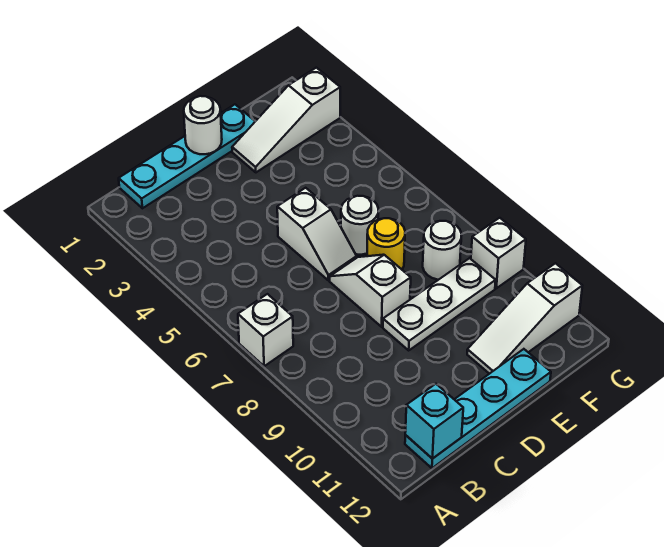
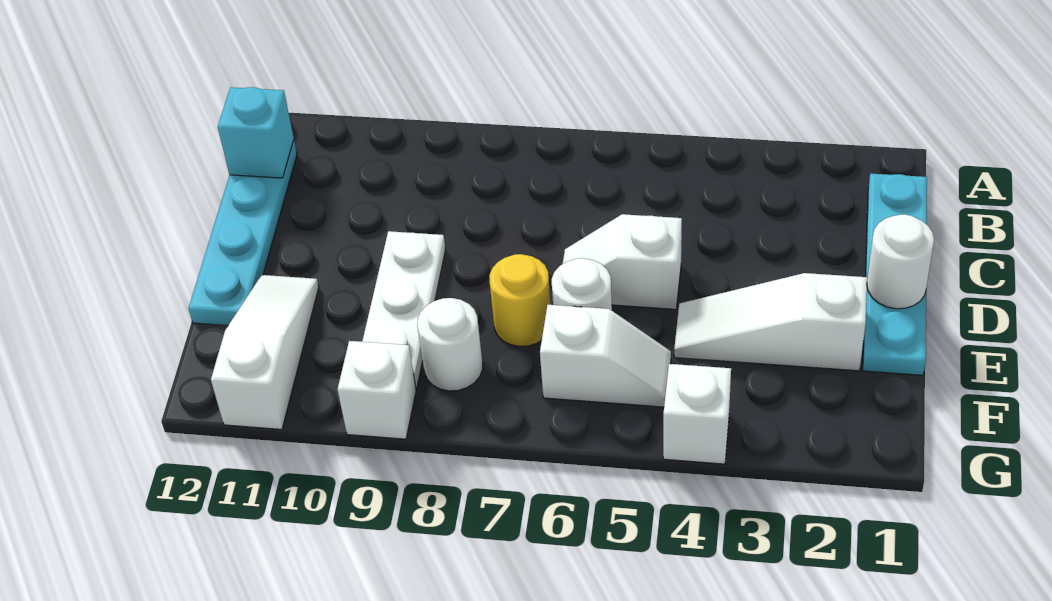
white 1x1 brick [238,294,293,366] -> white 1x1 brick moved to [663,364,731,464]
white 1x2 slope [330,255,411,327] -> white 1x2 slope moved to [540,305,671,407]
white 1x3 slope [232,68,340,172] -> white 1x3 slope turned to [674,273,867,371]

